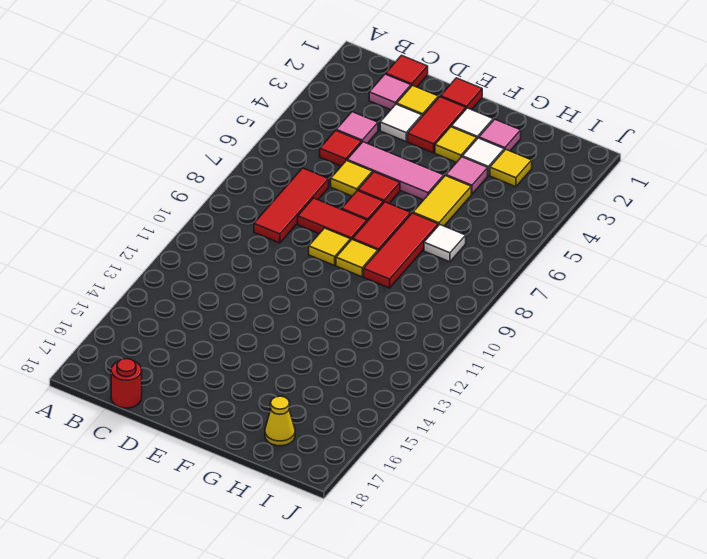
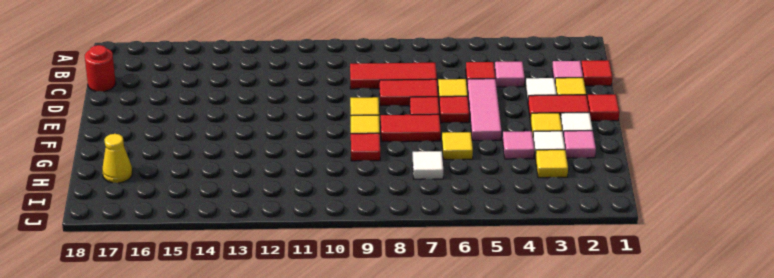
red 1x2 tile [298,198,367,241] -> red 1x2 tile turned to [380,79,438,106]
yellow 1x2 tile [413,176,471,226] -> yellow 1x1 tile [442,132,473,160]
red 1x3 tile [364,213,438,288] -> red 1x1 tile [351,133,380,161]

